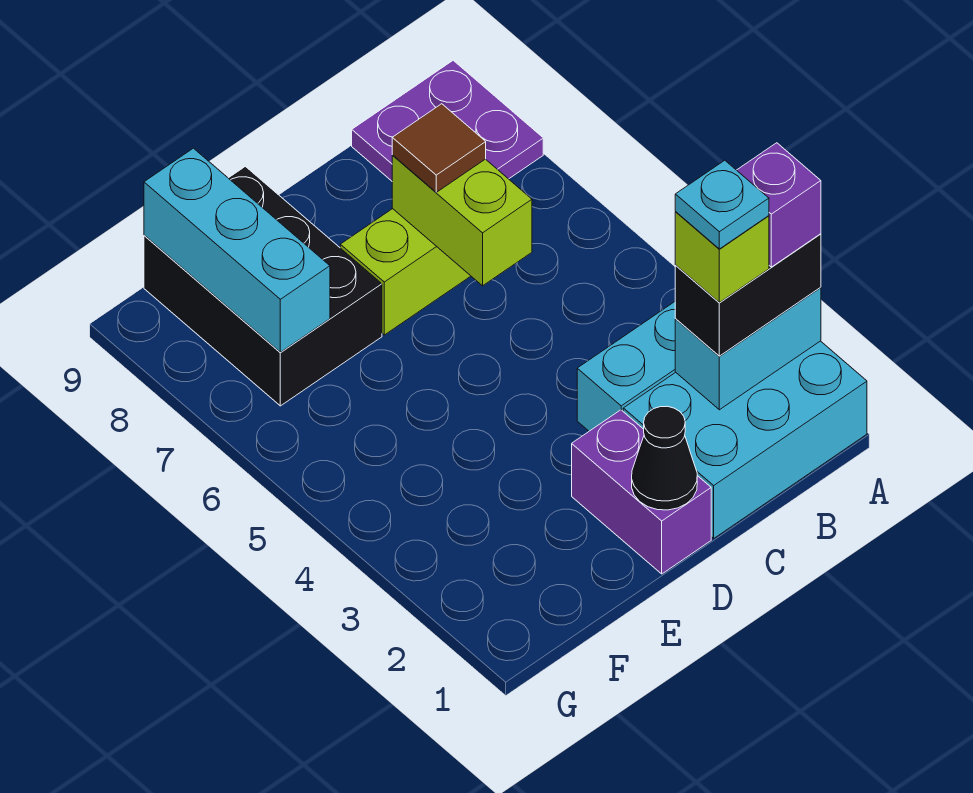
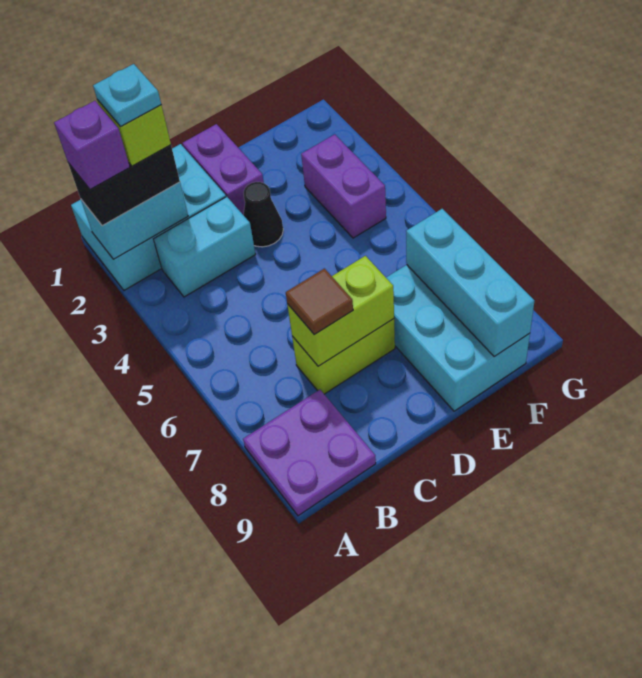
lime 1x2 brick [392,155,532,286] -> lime 1x2 brick turned to [287,256,394,366]
black 1x1 cone [632,406,697,510] -> black 1x1 cone moved to [243,182,283,247]
black 2x3 brick [144,166,382,406] -> cyan 2x3 brick [386,265,530,411]
none -> purple 1x2 brick [301,134,386,238]

